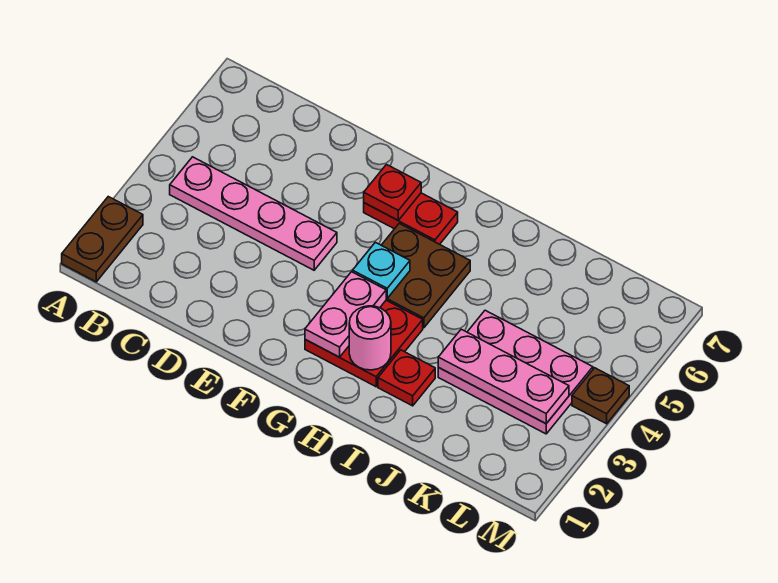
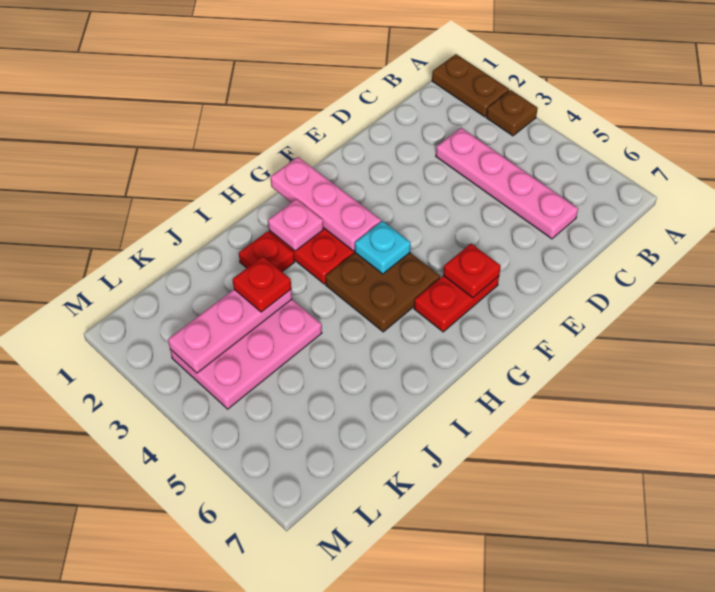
pink 1x4 plate [170,157,337,270] -> pink 1x4 plate turned to [436,128,578,239]
pink 1x2 plate [305,272,386,357] -> pink 1x3 plate [270,157,381,251]
pink 1x1 round brick [349,306,391,370] -> pink 1x1 plate [268,199,323,251]
none -> red 1x1 plate [233,256,291,312]
brown 1x1 plate [572,368,629,424] -> brown 1x1 plate moved to [486,90,538,136]

